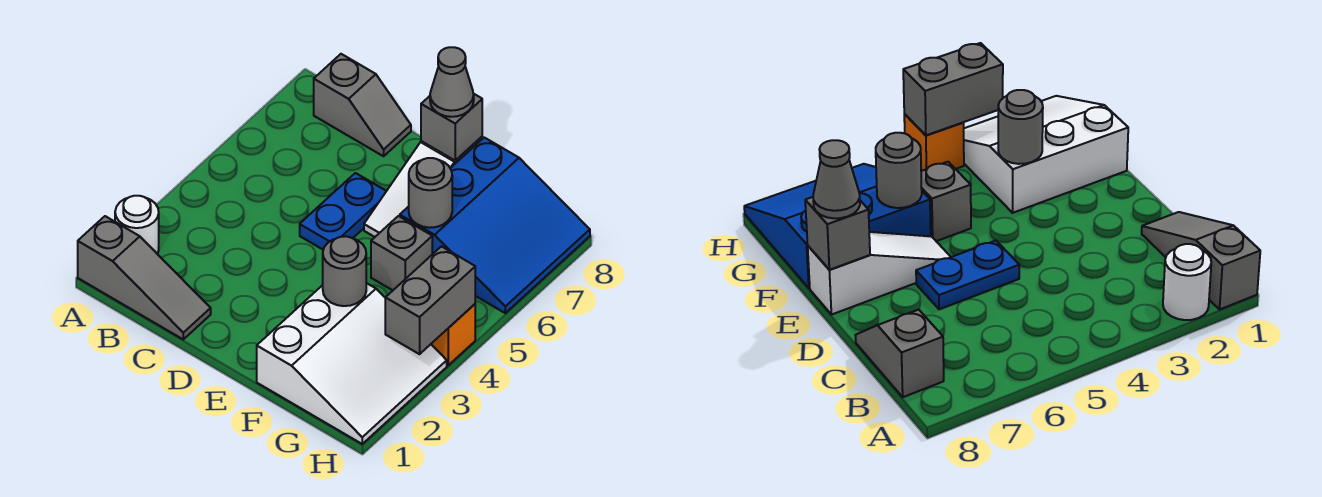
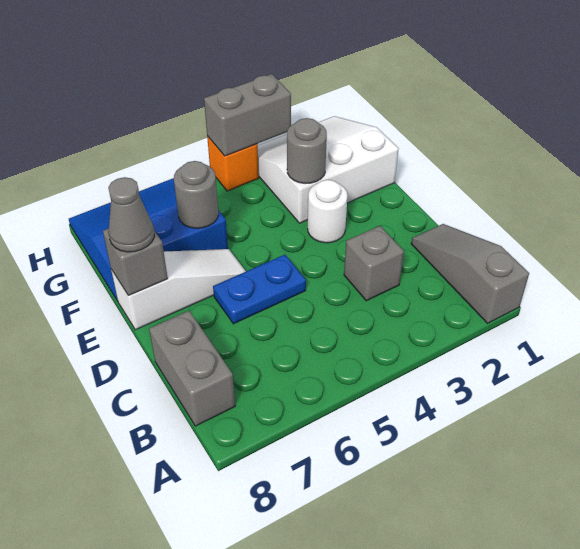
white 1x1 round brick [115,196,159,254] -> white 1x1 round brick moved to [308,180,348,243]
grey 1x2 slope [314,54,411,156] -> grey 1x2 brick [149,311,235,426]
grey 1x1 brick [371,216,432,290] -> grey 1x1 brick moved to [344,226,404,301]

